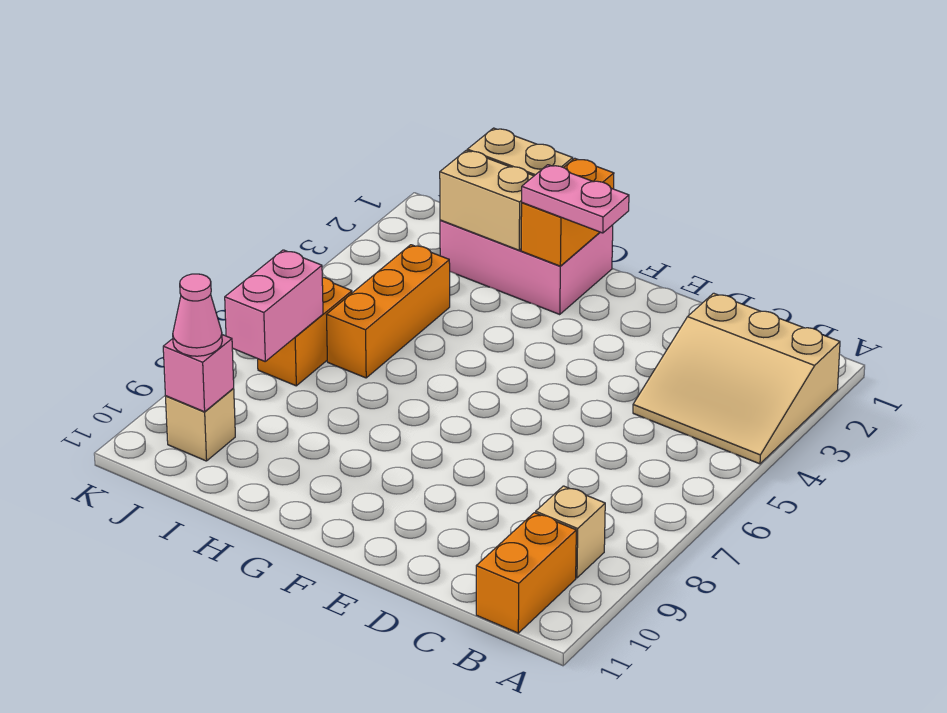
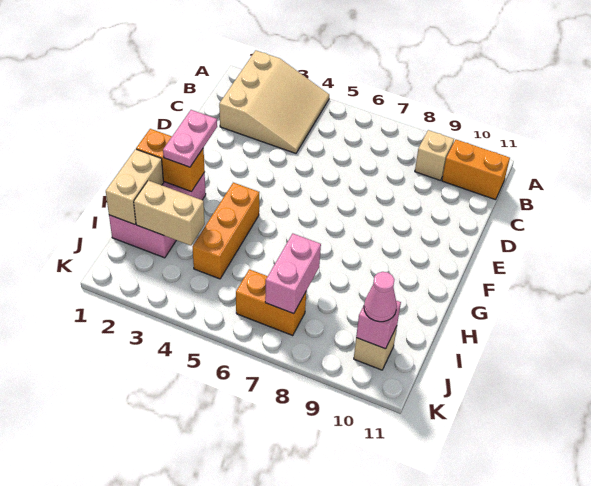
tan 1x2 brick [440,150,533,250] -> tan 1x2 brick turned to [134,180,205,245]
orange 1x3 brick [326,245,450,378] -> orange 1x3 brick turned to [193,182,259,279]
pink 1x2 brick [225,250,323,361] -> pink 1x2 brick turned to [265,234,321,314]

